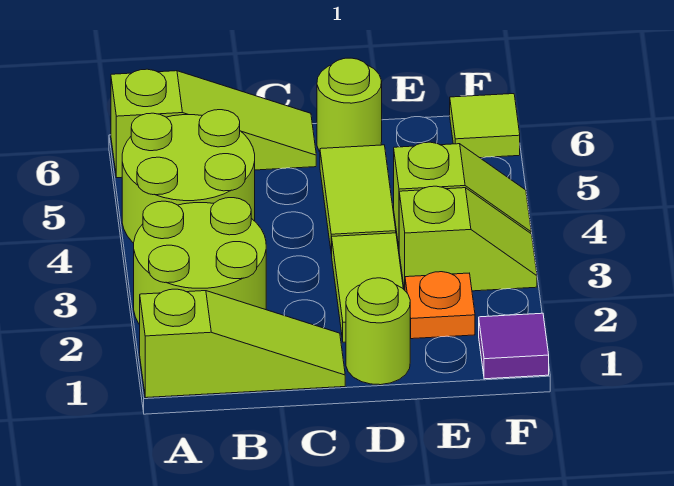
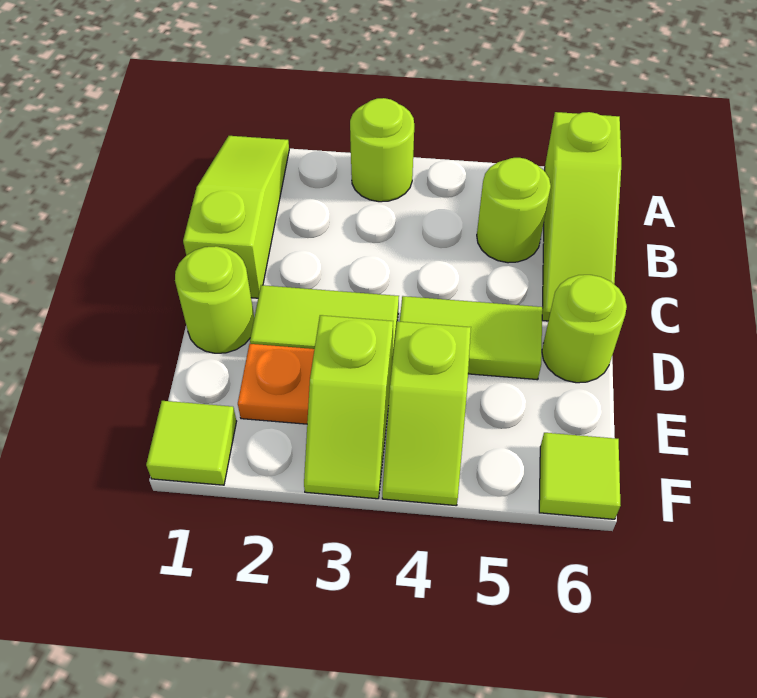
lime 1x3 slope [140,289,345,398] -> lime 1x3 slope turned to [183,136,289,298]
lime 2x2 round brick [134,198,266,325] -> lime 1x1 round brick [350,98,414,202]
lime 2x2 round brick [122,110,255,243] -> lime 1x1 round brick [477,158,551,263]
purple 1x1 tile [479,313,549,379] -> lime 1x1 tile [146,401,237,485]

